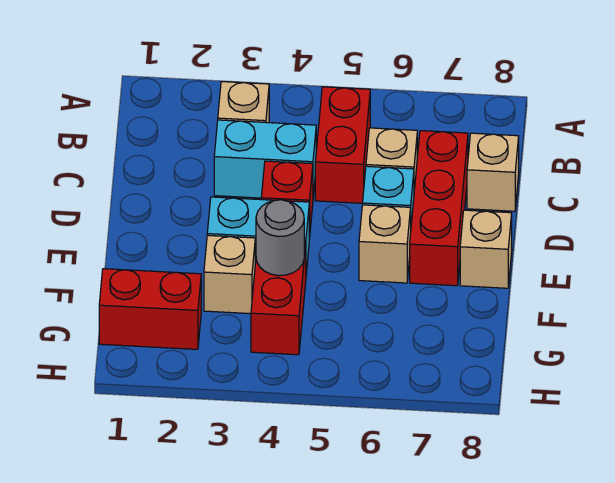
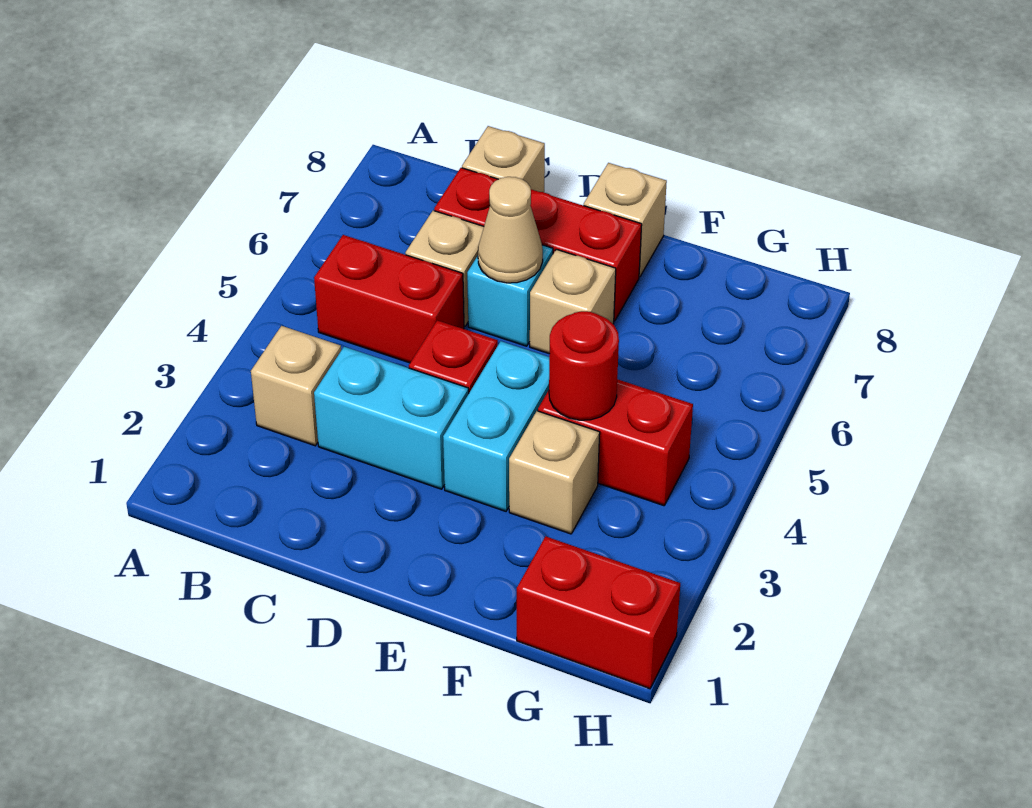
cyan 1x2 brick [214,120,316,198] -> cyan 1x2 brick turned to [314,347,469,489]
none -> tan 1x1 cone [478,177,543,283]
grey 1x1 round brick [256,200,304,276] -> red 1x1 round brick [549,311,619,420]
red 1x2 brick [99,269,201,349] -> red 1x2 brick turned to [517,536,680,689]

